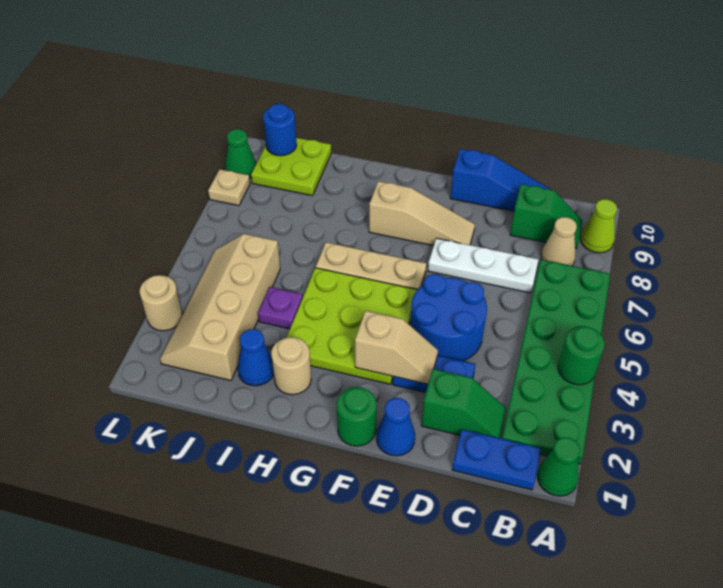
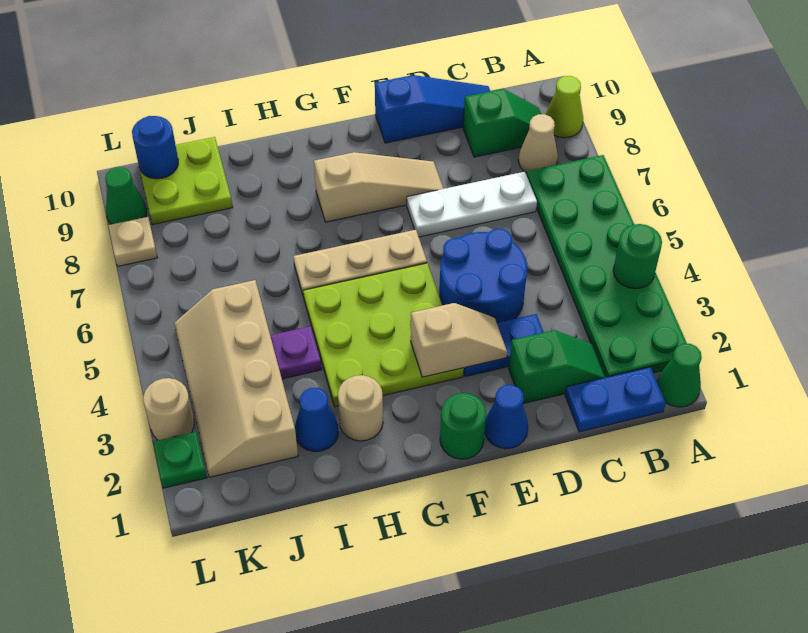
none -> green 1x1 plate [153,432,207,488]

